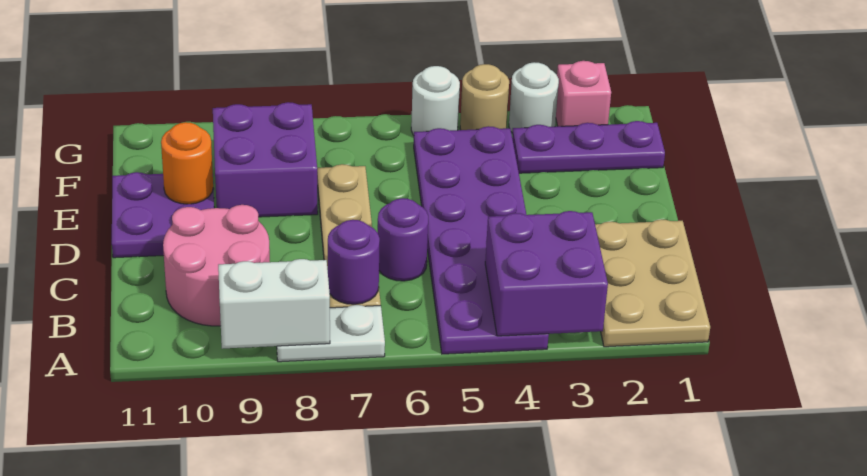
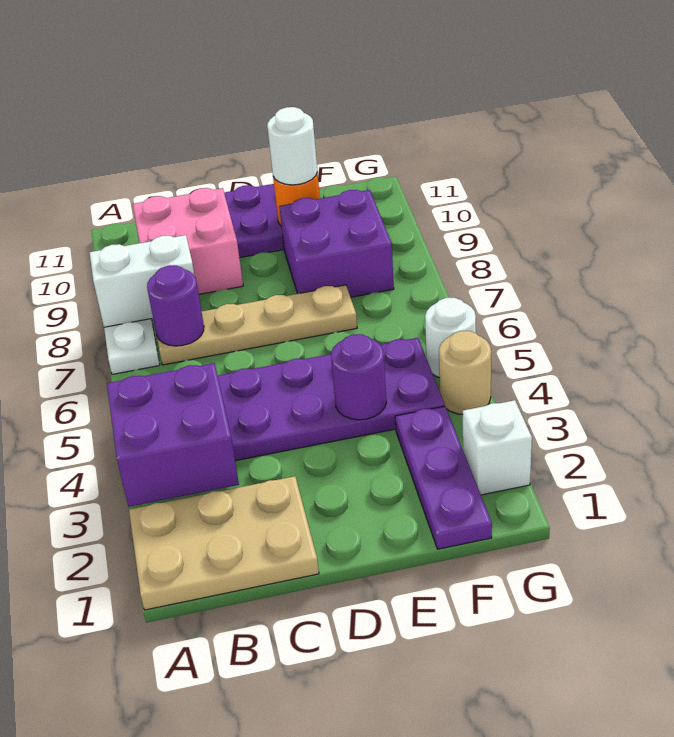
white 1x2 brick [218,259,330,349] -> white 1x2 brick turned to [89,235,194,327]
pink 2x2 round brick [163,205,270,326] -> pink 2x2 brick [133,188,243,294]
purple 1x1 round brick [378,198,428,281] -> purple 1x1 round brick moved to [331,334,386,420]
pink 1x1 brick [556,61,611,126] -> white 1x1 brick [463,400,532,495]
white 1x1 round brick [509,62,559,133] -> white 1x1 round brick moved to [267,107,317,185]

